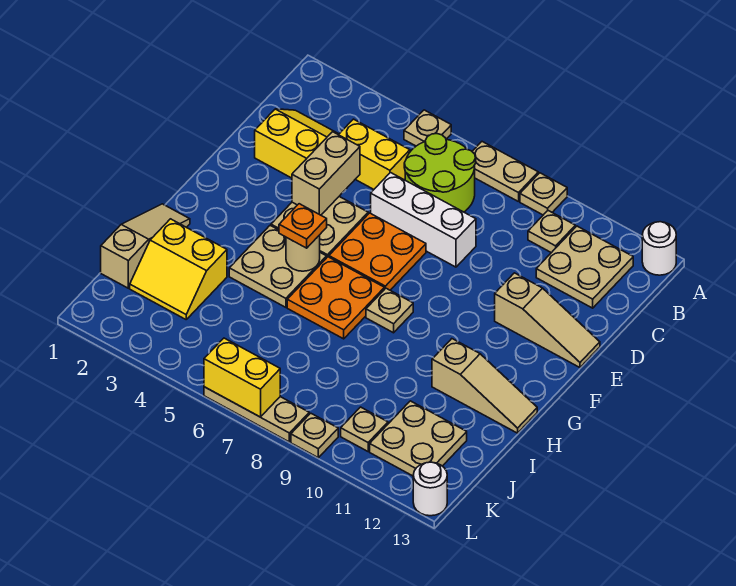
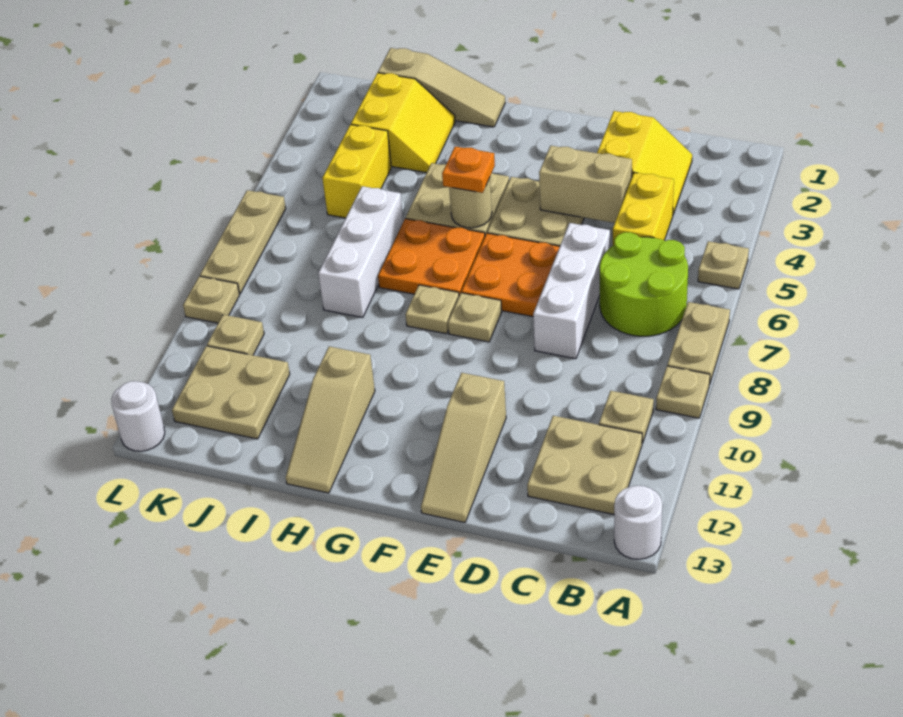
none -> tan 1x1 plate [448,293,502,342]
yellow 2x2 slope [130,219,227,319] -> yellow 2x2 slope turned to [351,73,455,173]
none -> white 1x3 brick [318,186,403,318]
yellow 1x2 brick [204,338,280,417] -> yellow 1x2 brick moved to [322,125,391,218]

